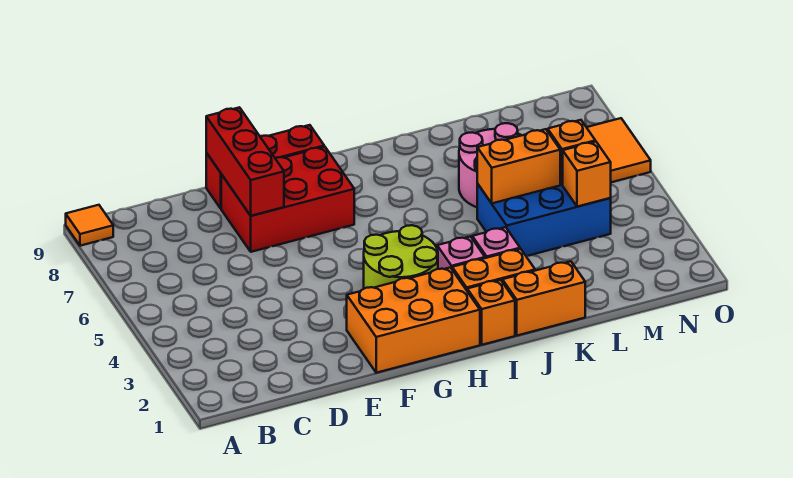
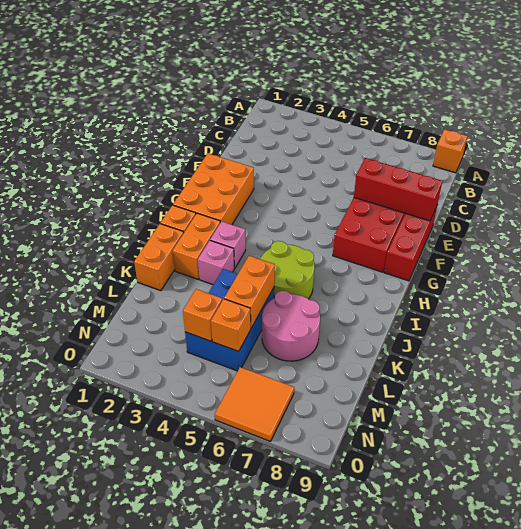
orange 1x1 tile [66,205,113,246] -> orange 1x1 brick [433,129,467,173]
lime 2x2 round brick [364,225,438,289] -> lime 2x2 round brick moved to [260,241,314,299]

